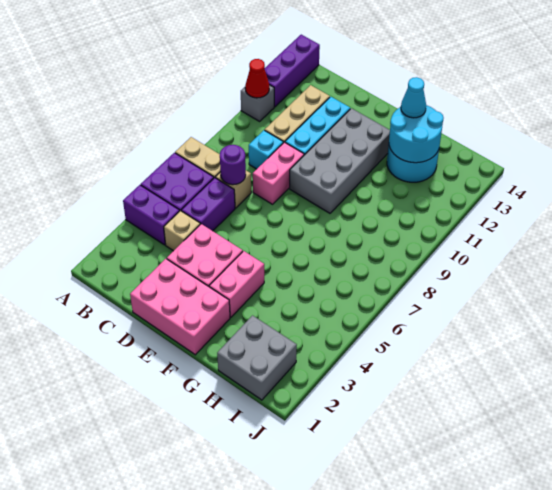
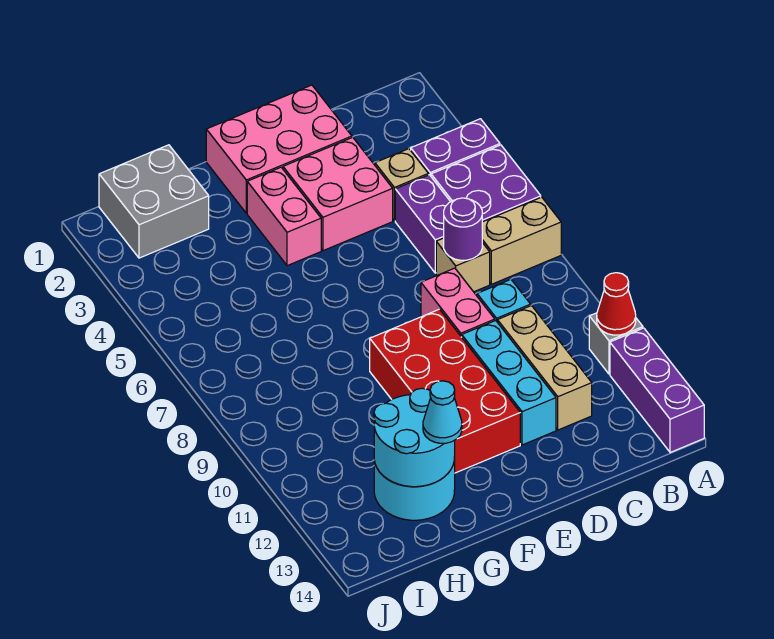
grey 2x4 brick [290,108,390,213] -> red 2x4 brick [370,309,520,473]

